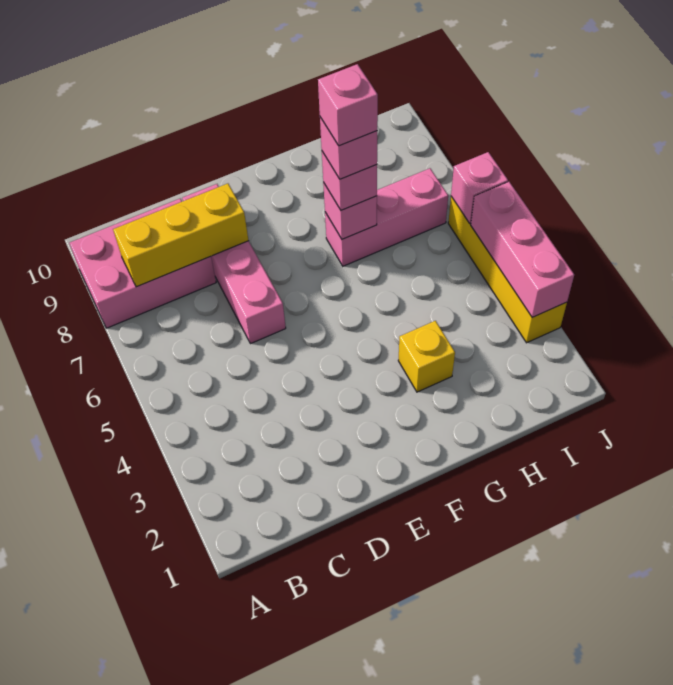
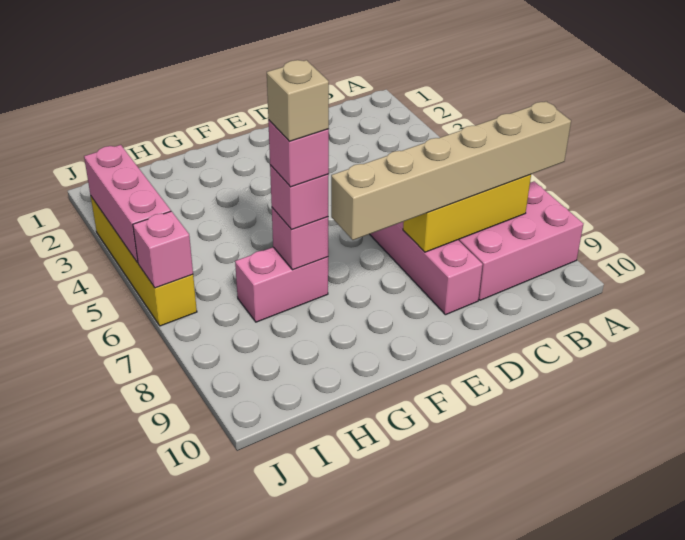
none -> tan 1x6 brick [331,101,571,240]
yellow 1x1 brick [398,321,455,392] -> none
pink 1x3 brick [325,168,448,266] -> pink 1x2 brick [235,247,328,322]
pink 1x1 brick [318,64,378,146] -> tan 1x1 brick [267,60,329,141]

